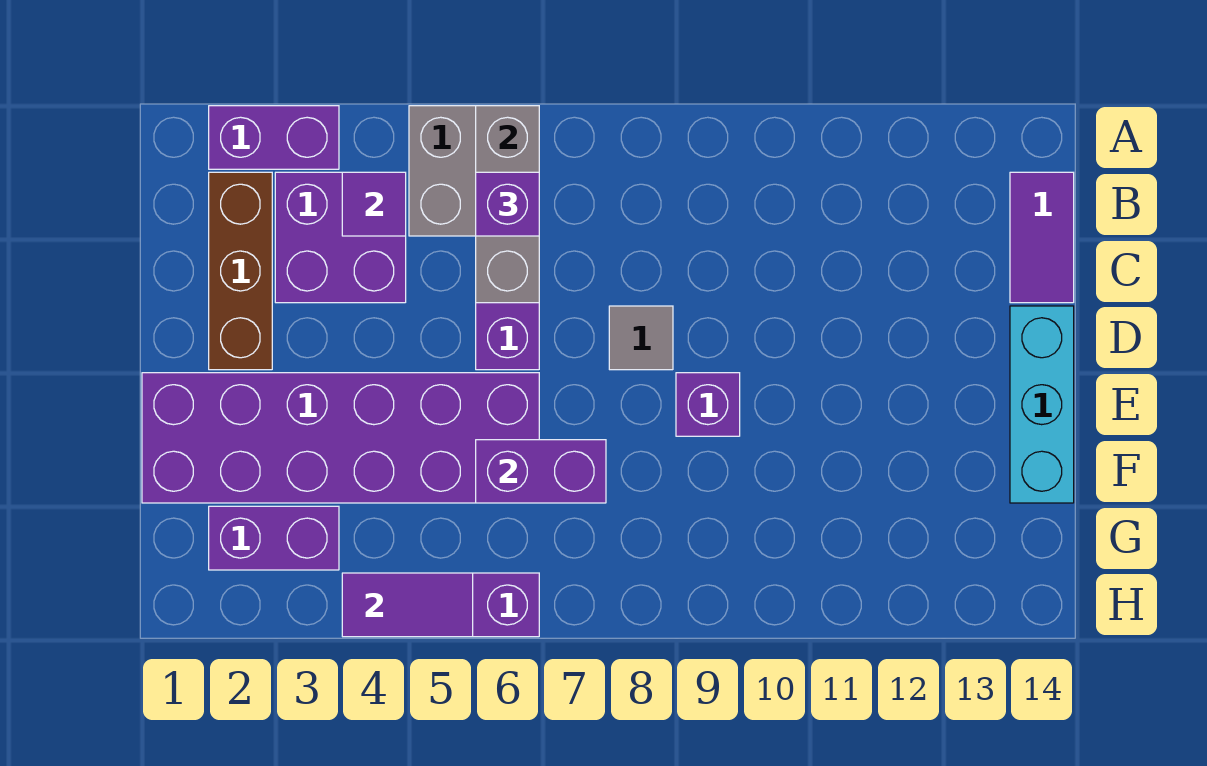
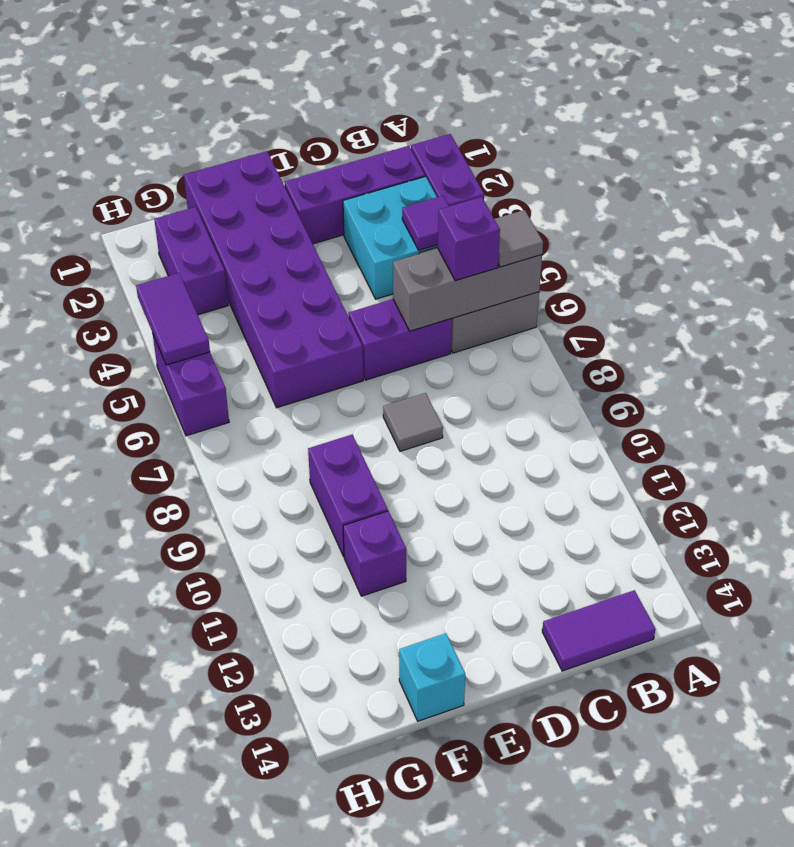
none -> grey 1x1 tile [494,210,543,267]
brown 1x3 brick [209,172,272,370] -> purple 1x3 brick [284,146,425,244]
purple 2x2 brick [275,172,406,303] -> cyan 2x2 brick [343,177,438,299]
cyan 1x3 brick [1010,306,1074,503] -> cyan 1x1 brick [399,633,465,721]
purple 1x1 brick [676,373,740,436] -> purple 1x1 brick moved to [343,511,406,596]
purple 1x2 brick [476,440,606,503] -> purple 1x2 brick moved to [308,435,388,556]

